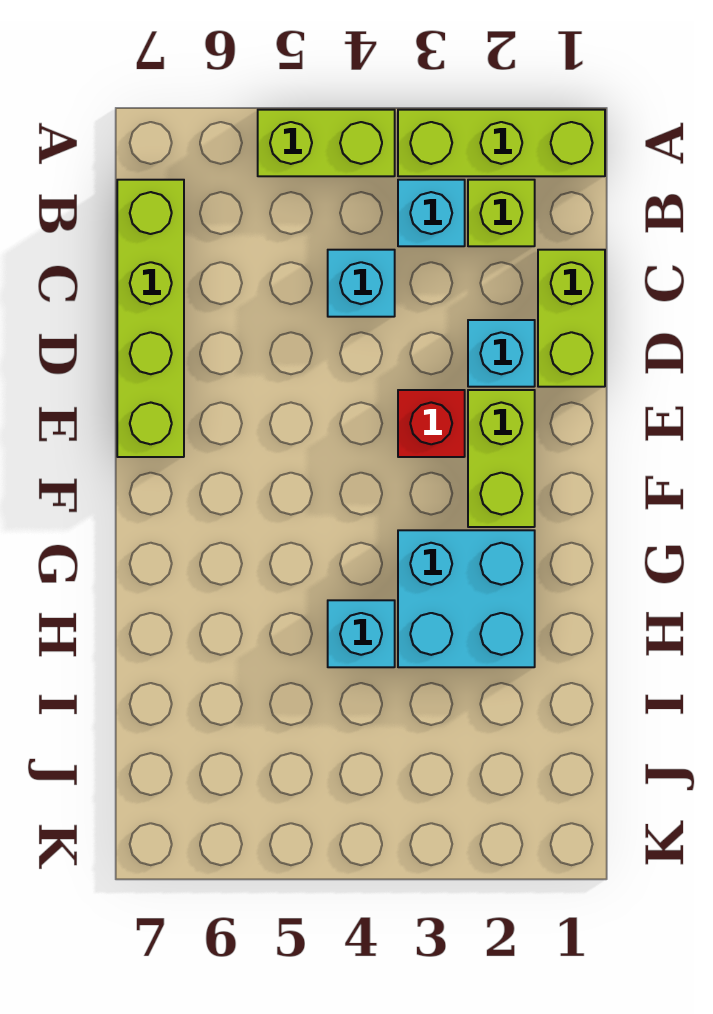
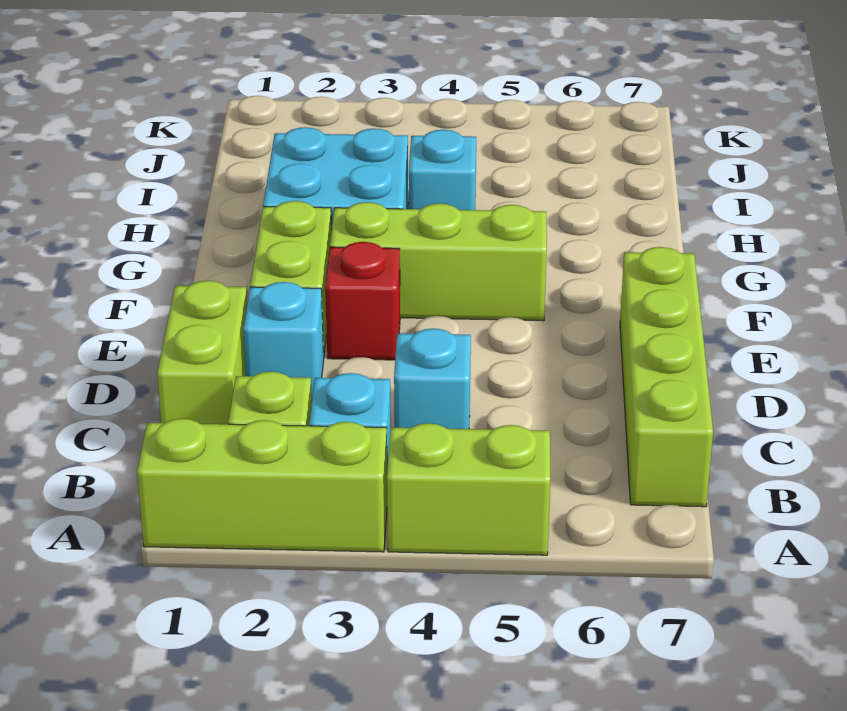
none -> lime 1x3 brick [330,202,547,321]

